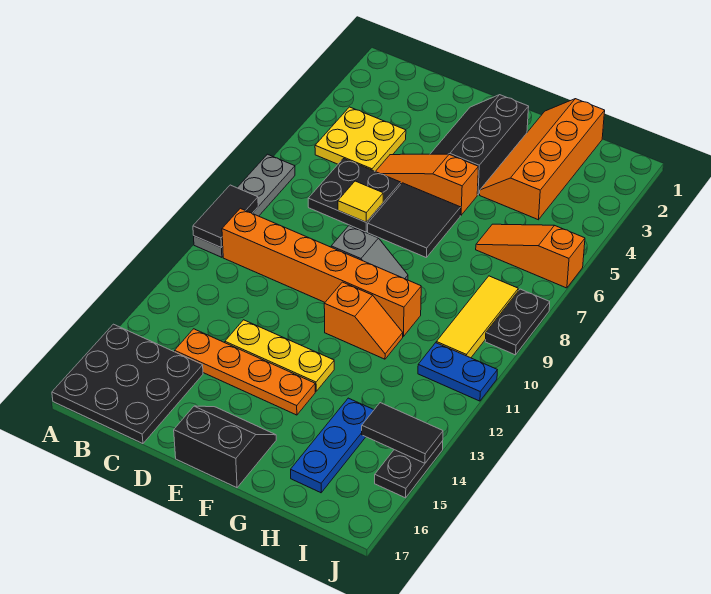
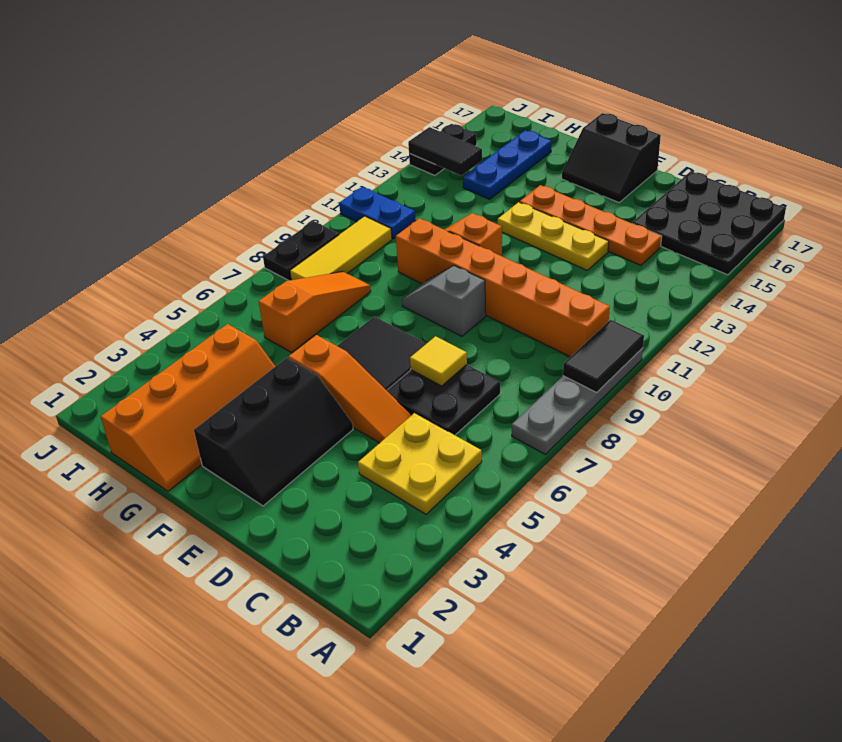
orange 1x3 slope [476,224,585,288] -> orange 1x3 slope turned to [259,272,371,353]

